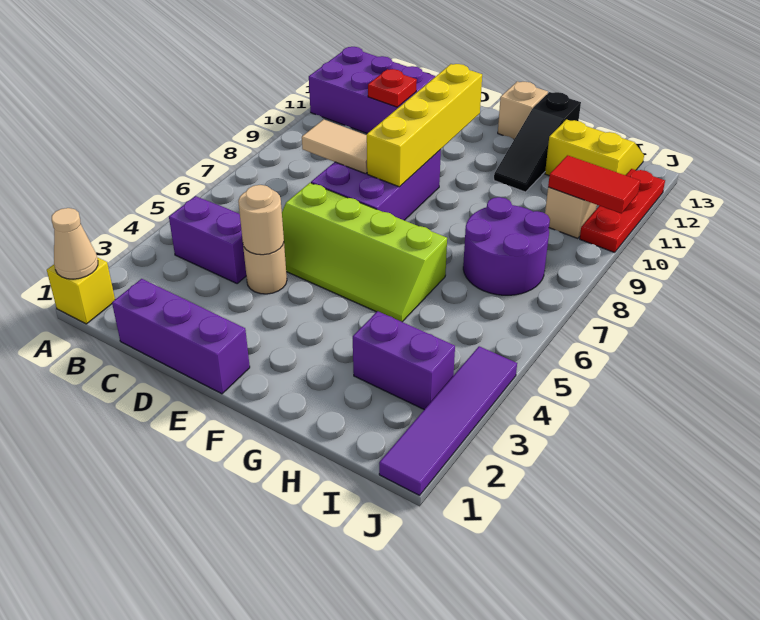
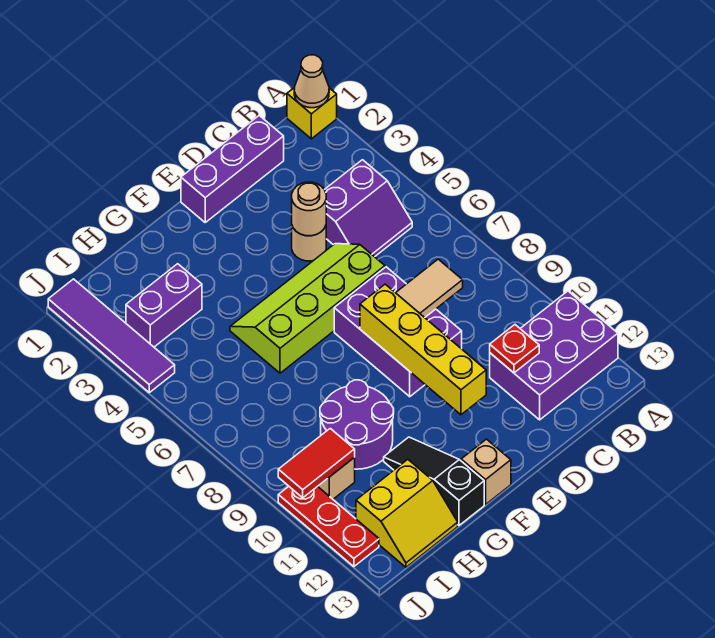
purple 2x2 round brick [463,197,550,295] -> purple 2x2 round brick moved to [320,380,394,469]

